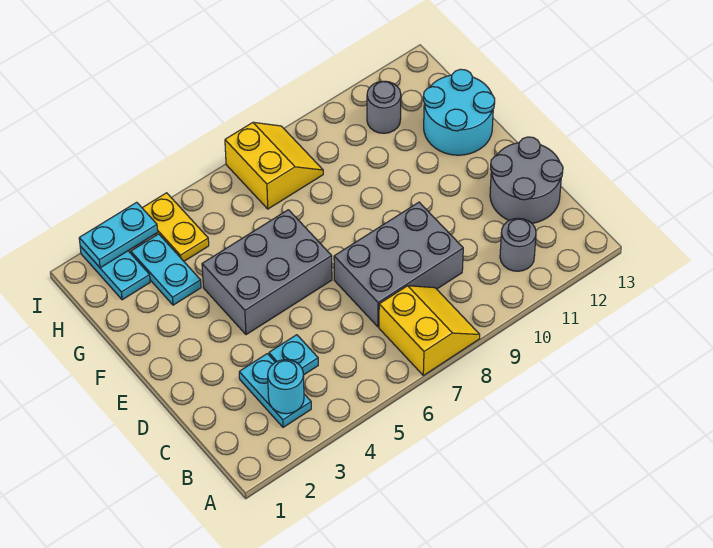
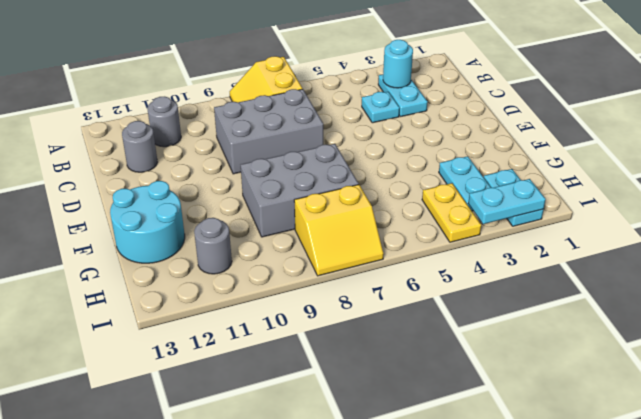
grey 2x2 round brick [490,137,563,223] -> grey 1x1 round brick [122,121,158,172]
grey 2x3 brick [202,210,332,335] -> grey 2x3 brick moved to [241,144,359,237]
yellow 2x2 slope [225,122,323,209] -> yellow 2x2 slope turned to [294,185,384,276]

